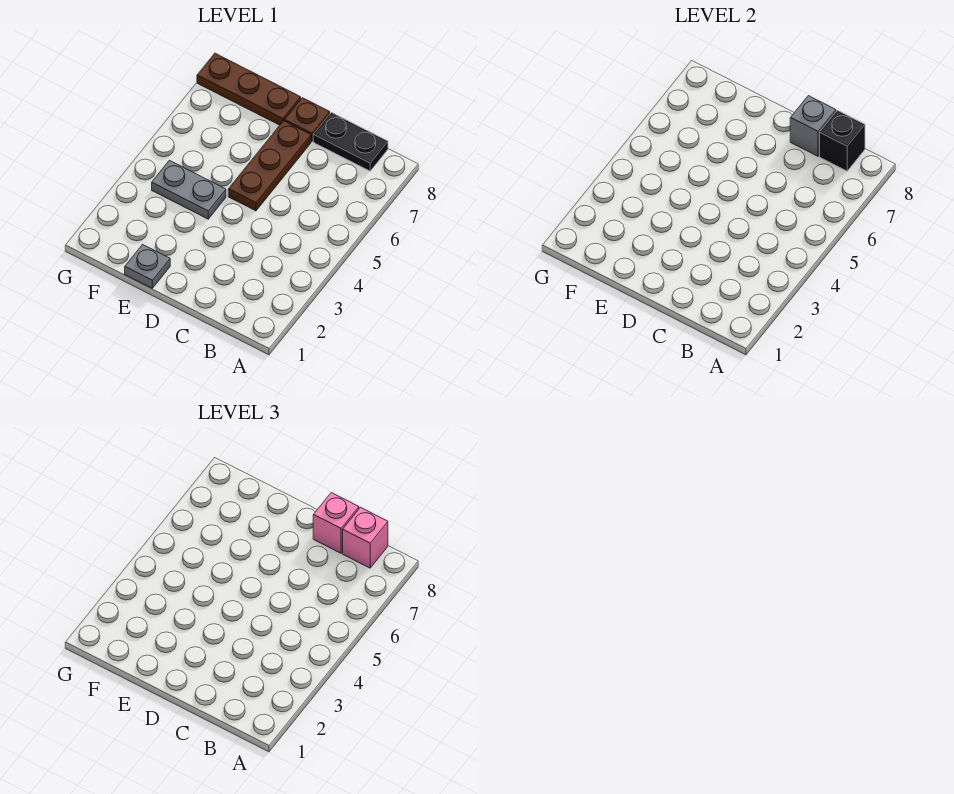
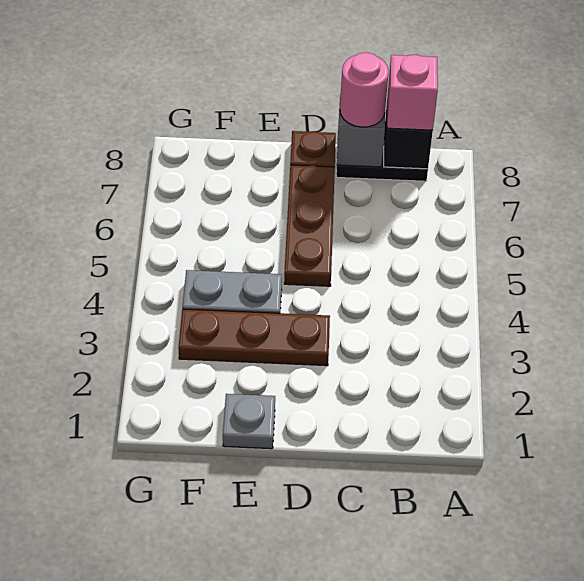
pink 1x1 brick [313,493,359,553] -> pink 1x1 round brick [340,53,389,127]
brown 1x3 plate [197,53,301,125] -> brown 1x3 plate moved to [178,309,330,366]

